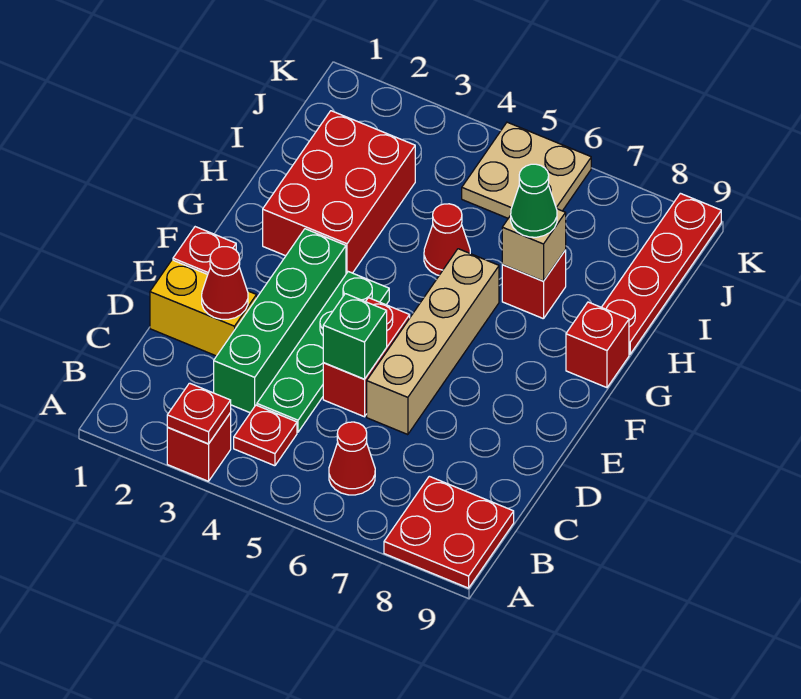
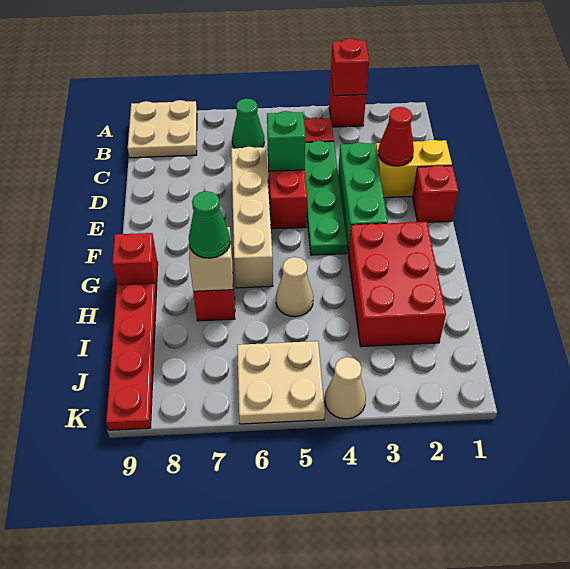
red 1x1 plate [167,383,231,444] -> red 1x1 brick [331,38,369,96]
red 2x2 plate [384,476,514,588] -> tan 2x2 plate [128,100,197,158]
red 1x1 cone [329,422,375,495] -> green 1x1 cone [232,99,264,148]
green 1x4 brick [214,229,346,413] -> green 1x3 brick [338,142,388,253]
red 1x1 cone [424,204,470,275] -> tan 1x1 cone [276,257,313,317]
none -> tan 1x1 cone [325,357,366,419]

